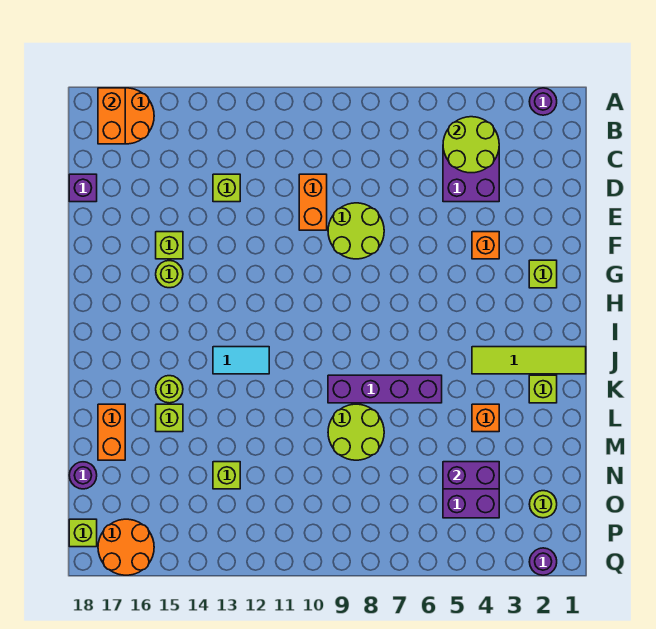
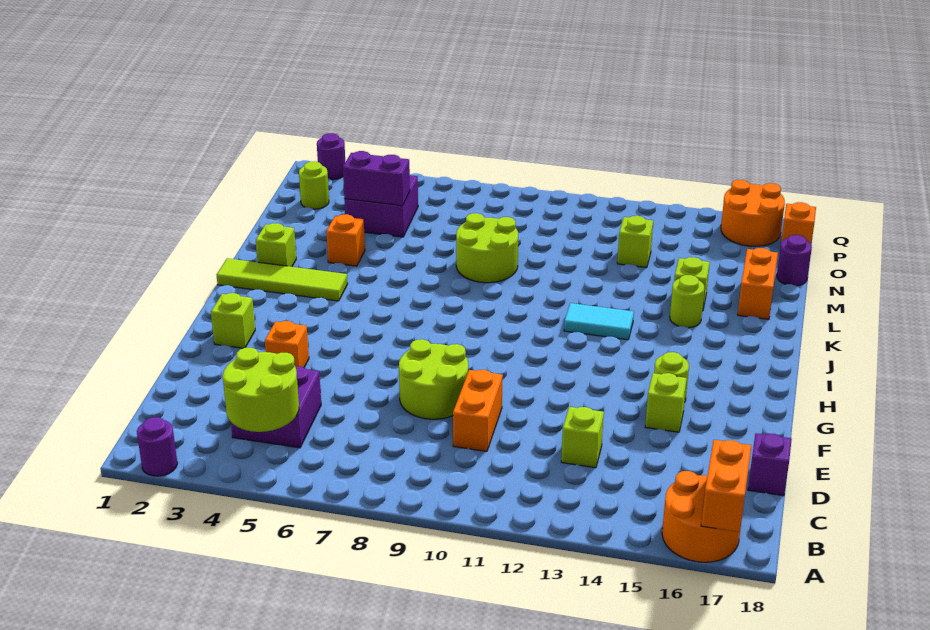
purple 1x4 brick [328,375,442,403] -> none
lime 1x1 brick [69,519,97,547] -> orange 1x1 brick [781,202,816,244]

